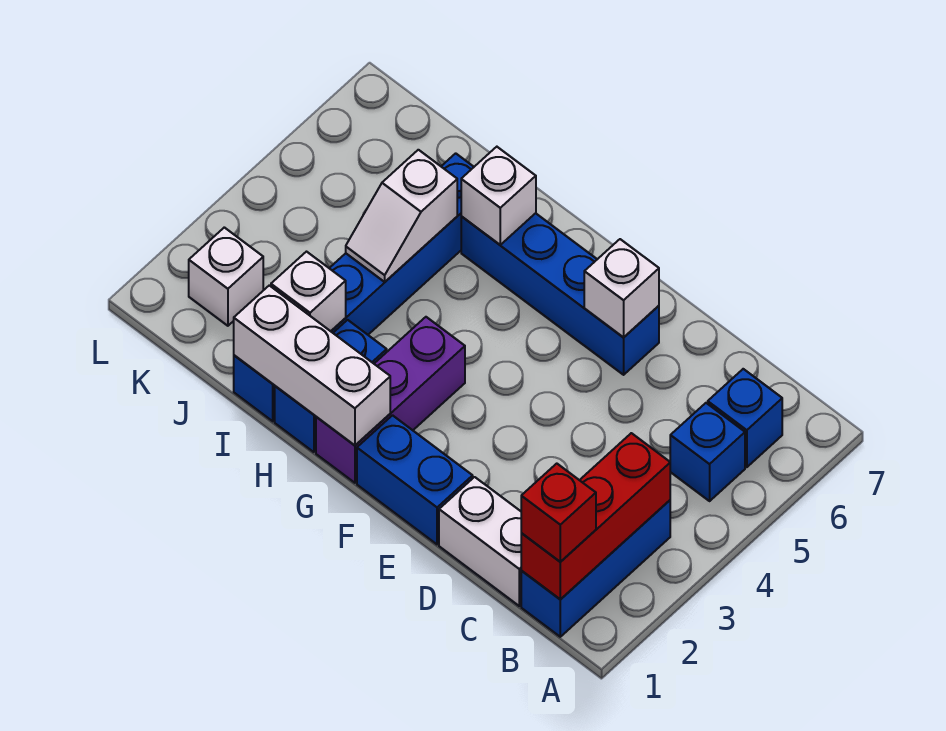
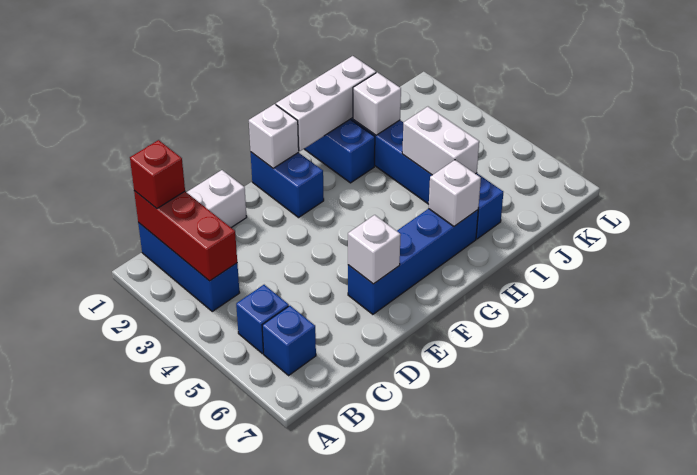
blue 1x2 brick [357,415,473,544] -> blue 1x2 brick turned to [251,152,324,217]
purple 1x3 brick [316,317,465,483] -> none
white 1x2 slope [346,150,457,282] -> white 1x2 brick [402,107,479,175]
white 1x1 brick [189,227,263,326] -> white 1x1 brick moved to [249,104,299,168]

